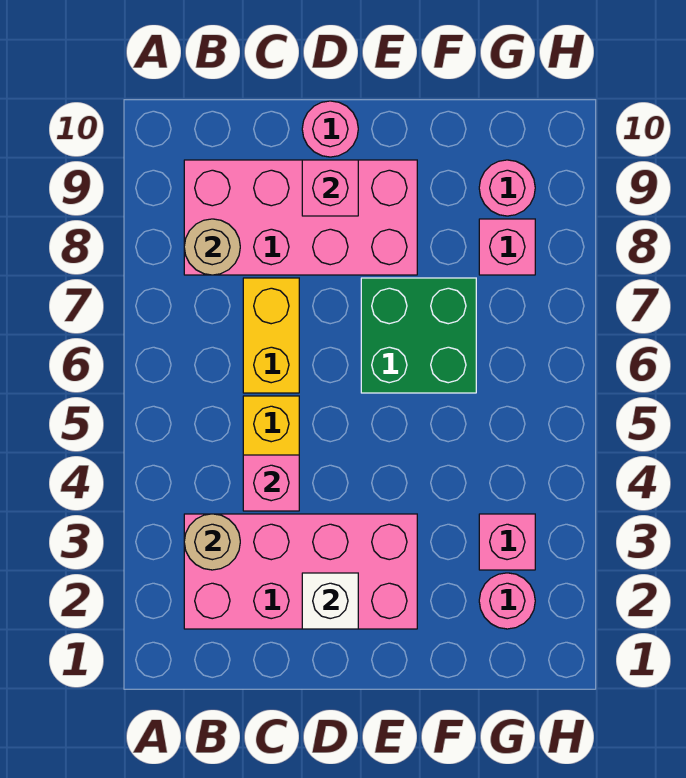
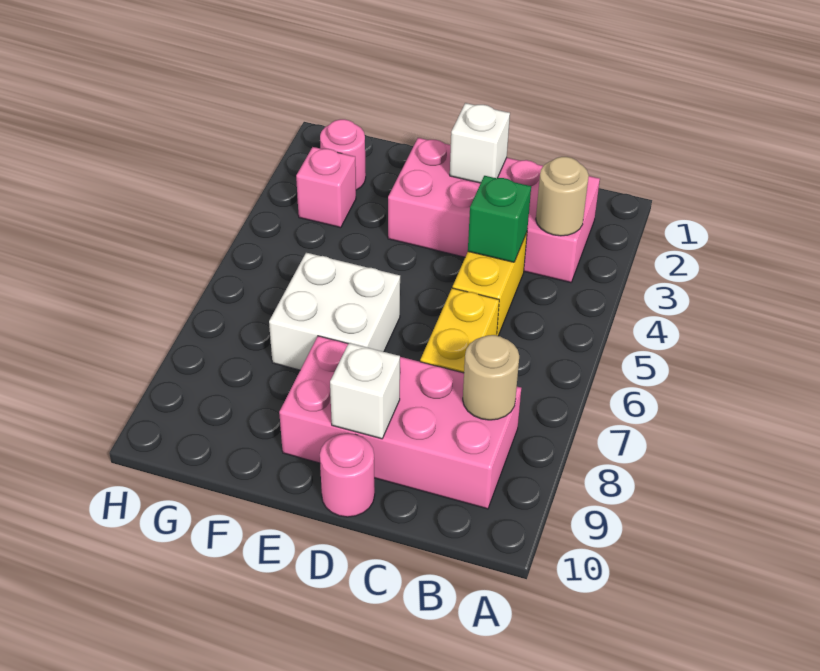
pink 1x1 brick [243,455,299,511] -> green 1x1 brick [468,176,531,262]
pink 1x1 brick [302,160,358,216] -> white 1x1 brick [330,343,400,439]
green 2x2 brick [361,278,476,393] -> white 2x2 brick [269,253,400,370]
pink 1x1 brick [479,219,535,275] -> none
pink 1x1 round brick [479,160,535,216] -> none

